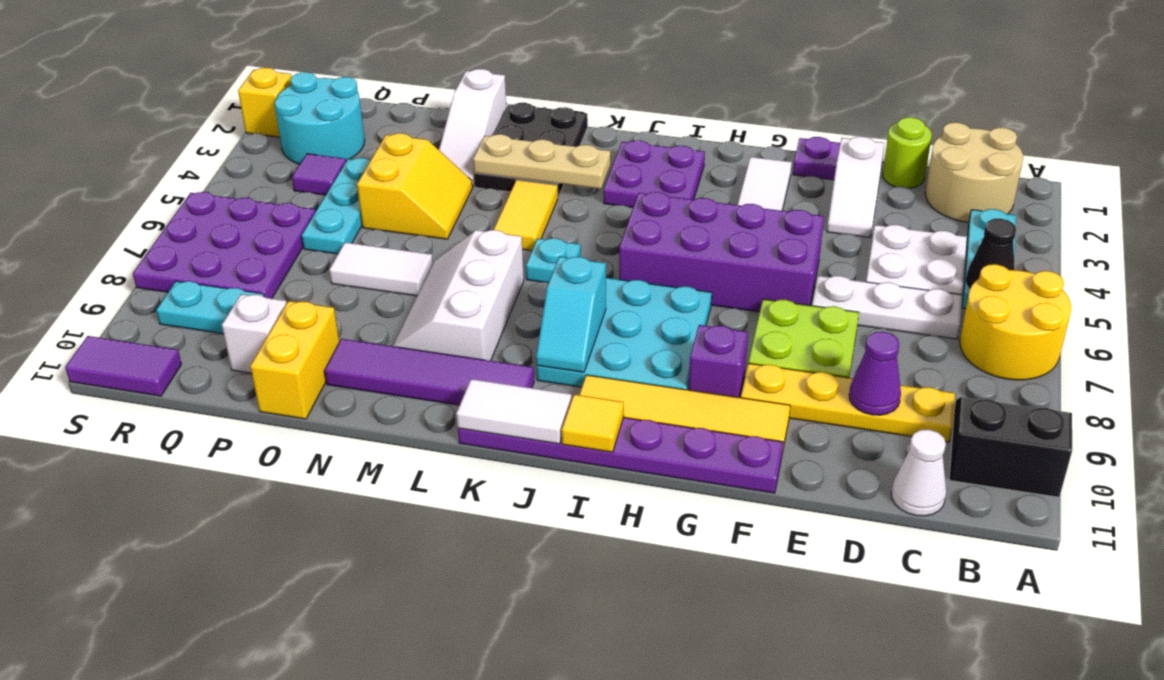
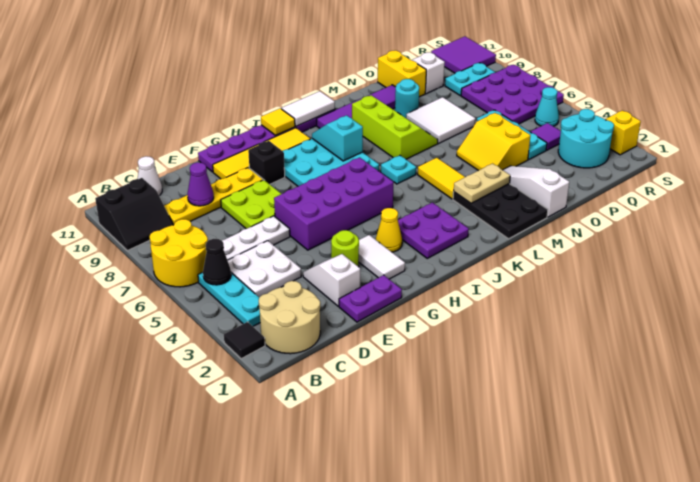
none -> black 1x1 tile [224,322,265,359]
lime 1x1 round brick [883,117,932,188] -> lime 1x1 round brick moved to [331,230,359,267]
purple 1x1 brick [689,325,748,398] -> black 1x1 brick [248,141,285,184]
none -> yellow 1x1 cone [376,208,402,252]
tan 1x3 plate [473,134,611,189] -> tan 1x2 plate [454,164,510,203]
white 2x3 slope [393,230,524,361] -> lime 2x3 slope [352,95,438,159]
white 1x2 tile [329,242,433,296] -> white 2x2 tile [406,97,475,143]
none -> cyan 1x1 round brick [395,79,419,118]
none -> cyan 1x1 cone [535,87,559,126]
purple 1x2 tile [65,336,181,396] -> purple 2x2 tile [431,36,496,73]

